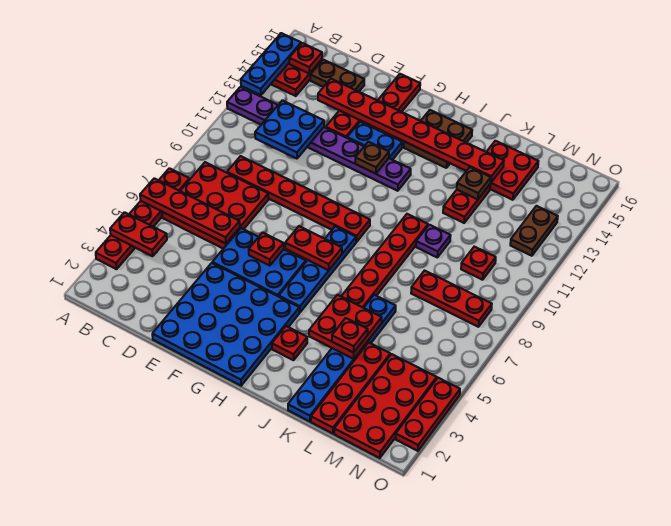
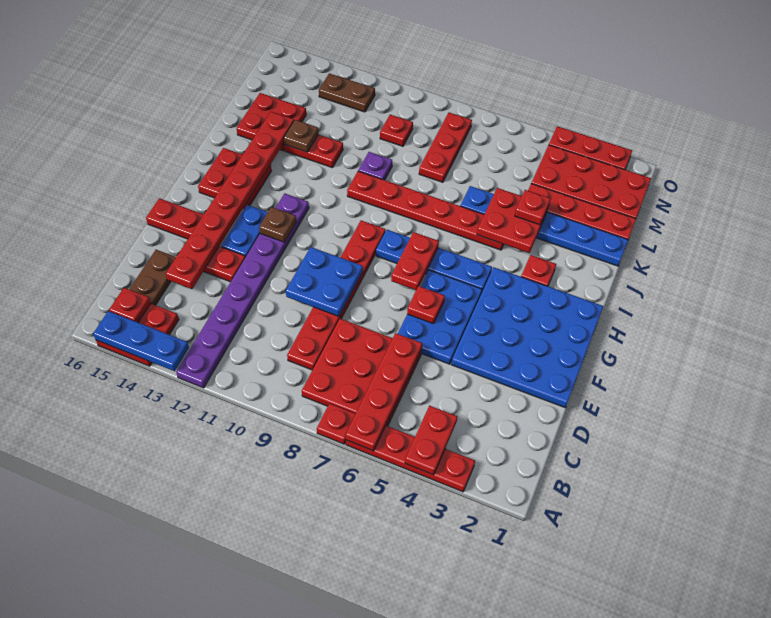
blue 2x2 plate [255,100,324,159] -> blue 2x2 plate moved to [286,247,363,316]
brown 2x2 plate [404,110,472,168] -> red 2x2 plate [198,148,271,208]

